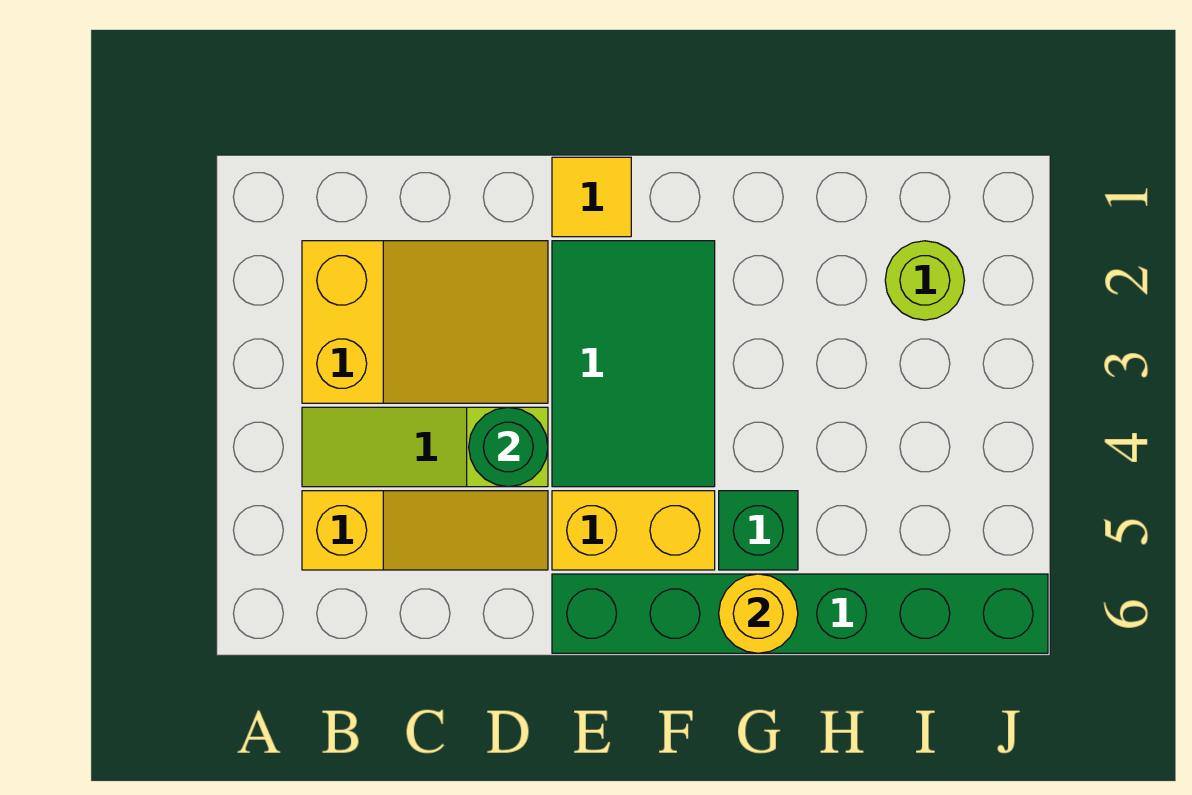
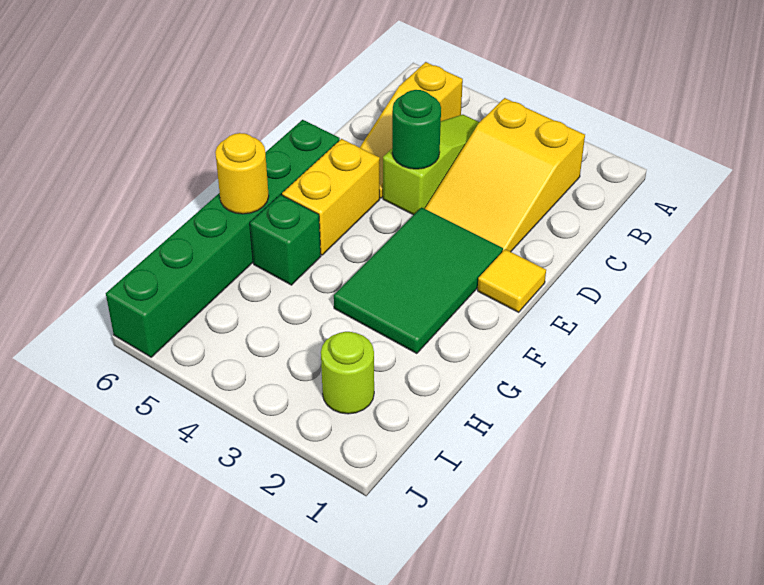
green 2x3 tile [552,241,715,487] -> green 2x3 tile turned to [334,207,503,354]

